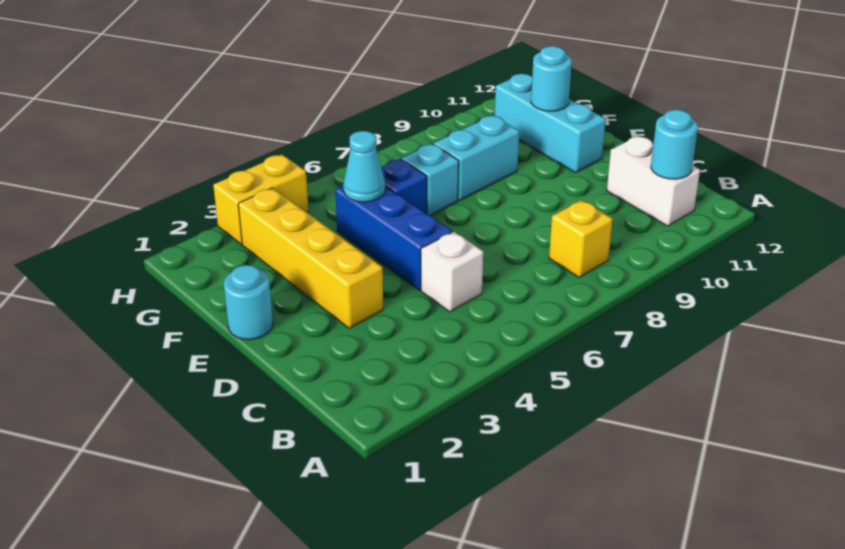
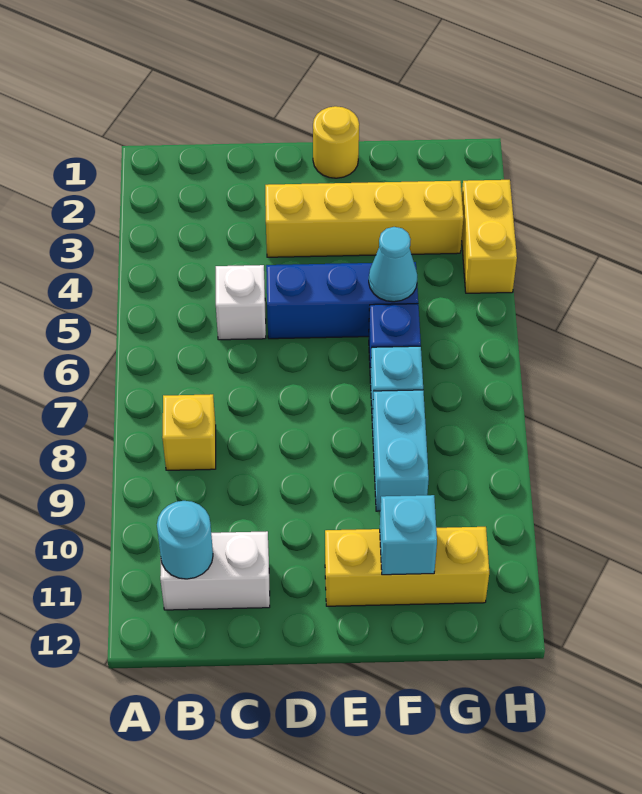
cyan 1x1 round brick [224,265,273,340] -> yellow 1x1 round brick [313,106,359,178]
cyan 1x3 brick [495,74,606,173] -> yellow 1x3 brick [325,527,489,606]
cyan 1x1 round brick [531,46,572,111] -> cyan 1x1 brick [380,495,437,575]

